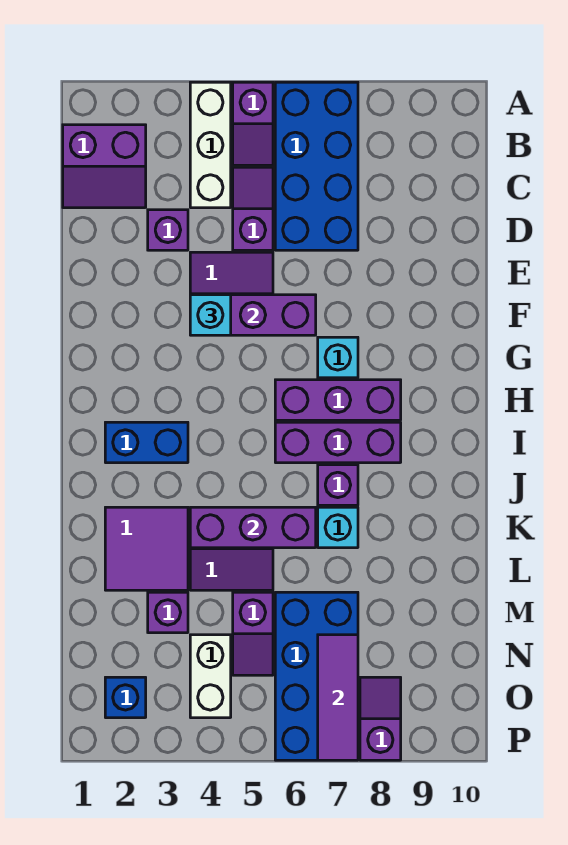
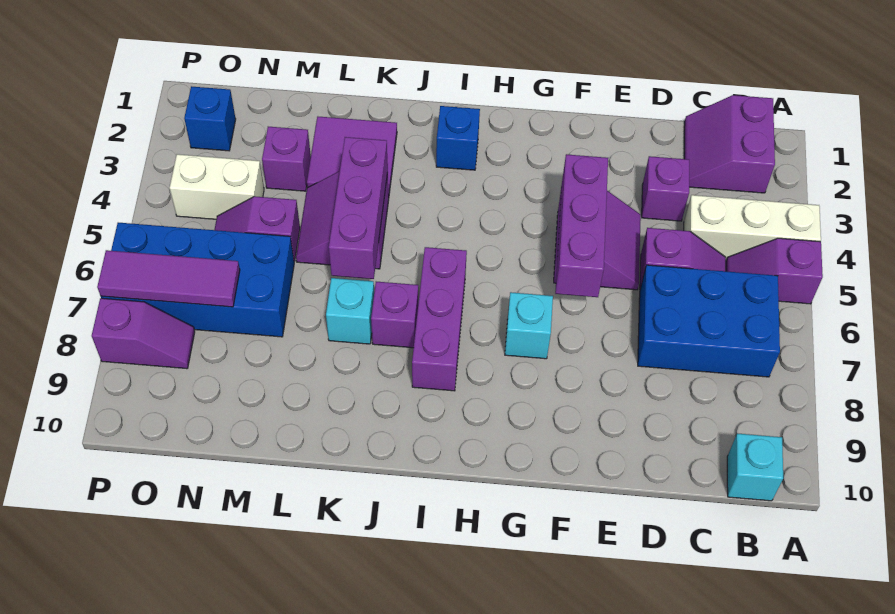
blue 2x4 brick [275,82,358,250] -> blue 2x3 brick [638,265,780,377]
cyan 1x1 brick [190,295,231,335] -> cyan 1x1 brick moved to [727,433,783,501]
purple 1x3 brick [275,380,401,420] -> none
blue 1x2 brick [105,422,188,463] -> blue 1x1 brick [436,106,480,170]

